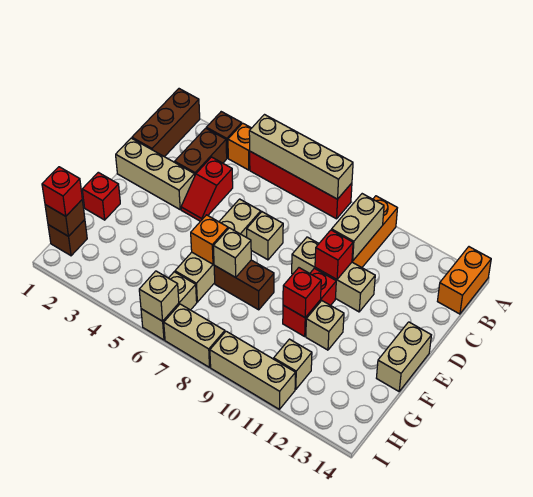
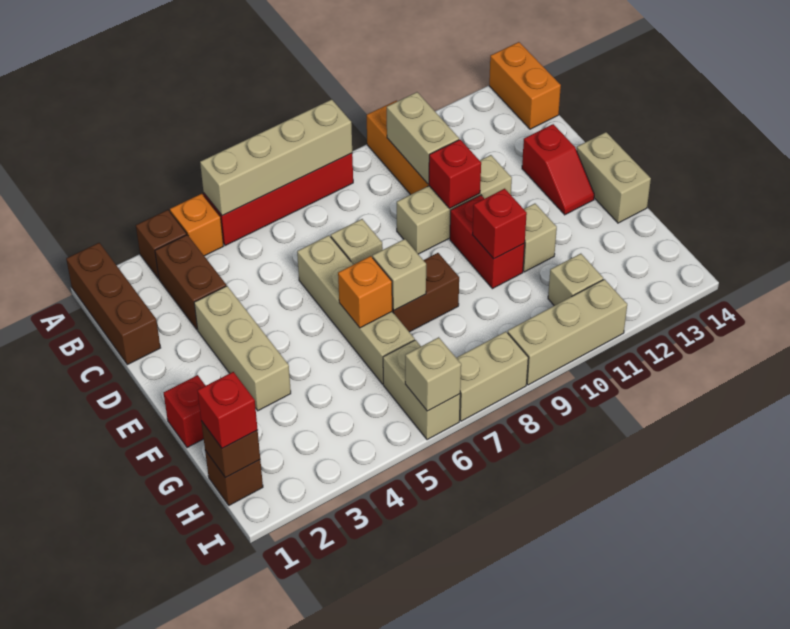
red 1x2 slope [181,157,233,221] -> red 1x2 slope moved to [522,124,594,215]
tan 1x3 brick [116,138,195,209] -> tan 1x3 brick turned to [194,286,291,411]

